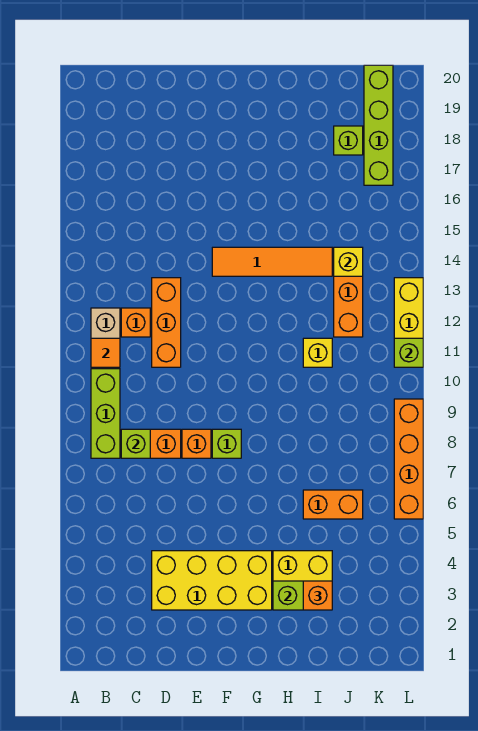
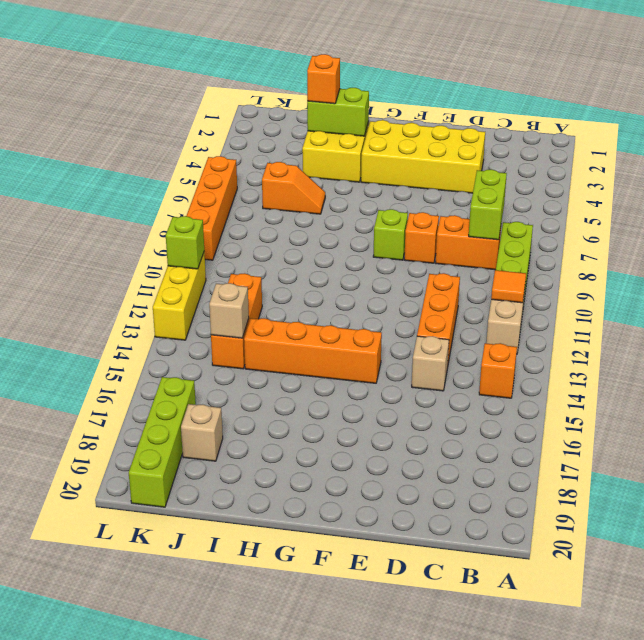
lime 1x1 brick [121,429,150,458] -> lime 1x2 brick [469,169,507,240]
orange 1x1 brick [121,308,150,337] -> orange 1x1 brick moved to [479,343,517,398]
none -> tan 1x1 brick [412,336,449,391]
orange 1x4 tile [212,247,332,276] -> orange 1x4 brick [244,318,382,383]
orange 1x2 brick [303,490,363,519] -> orange 1x2 slope [262,162,325,214]
yellow 1x1 brick [303,338,332,367] -> none
yellow 1x1 brick [334,247,363,276] -> tan 1x1 brick [209,283,249,338]
lime 1x1 brick [334,126,363,155] -> tan 1x1 brick [181,404,223,461]

